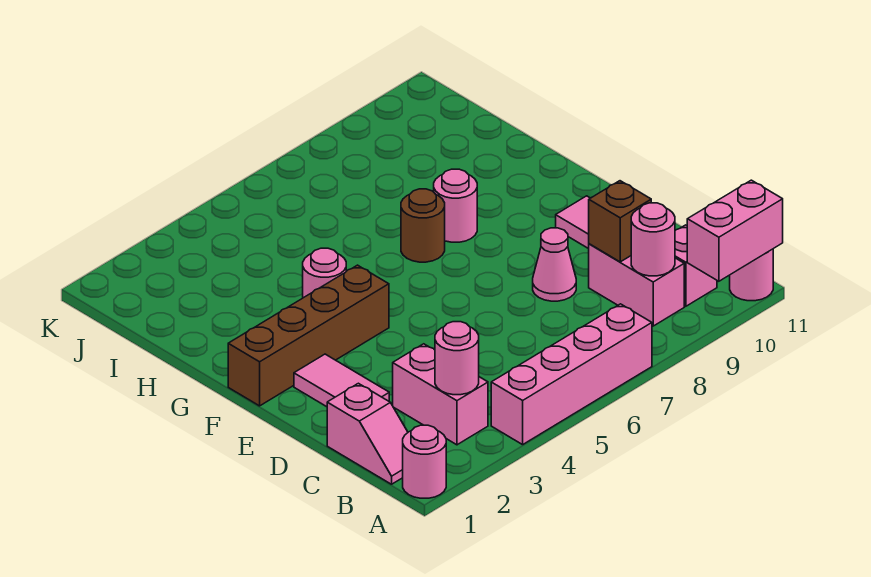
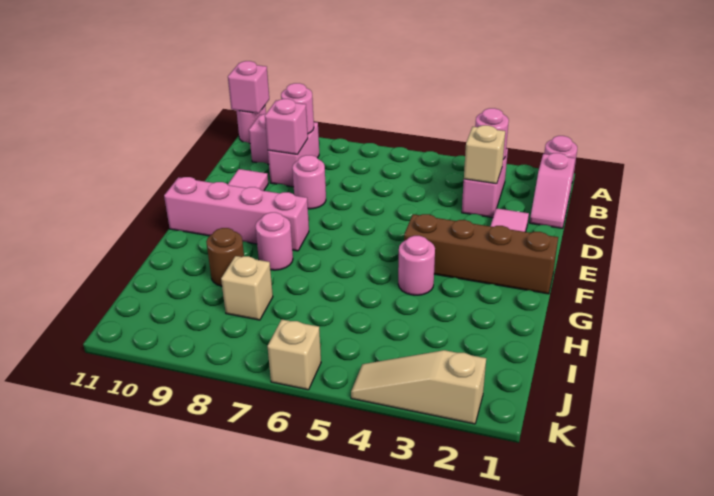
pink 1x4 brick [491,304,652,445] -> pink 1x4 brick moved to [164,177,309,251]
pink 1x2 brick [687,180,783,281] -> pink 1x1 brick [228,61,269,113]
pink 1x2 slope [327,383,408,484] -> pink 1x2 slope turned to [530,153,575,228]
none -> tan 1x1 brick [464,125,505,184]
brown 1x1 brick [589,181,651,262] -> pink 1x1 brick [265,99,308,155]
pink 1x1 cone [533,228,576,301] -> pink 1x1 round brick [292,155,326,209]
brown 1x1 round brick [401,189,445,262] -> brown 1x1 round brick moved to [206,228,244,286]
none -> tan 1x1 brick [221,256,273,320]
none -> tan 1x3 slope [351,350,486,424]
none -> tan 1x1 brick [268,319,321,390]

